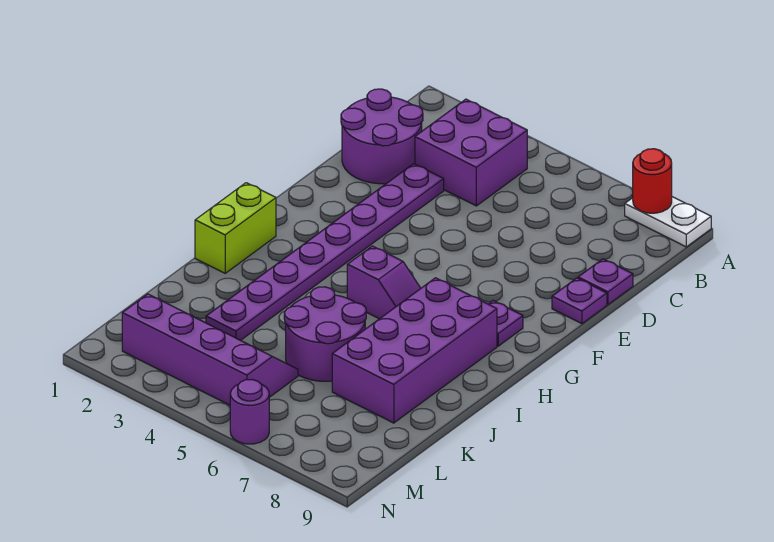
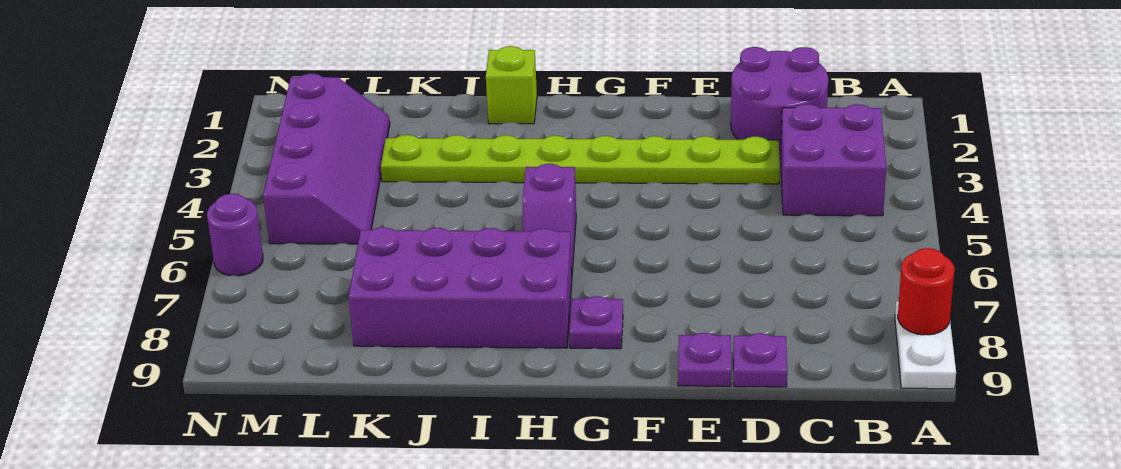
purple 1x8 plate [206,164,444,340] -> lime 1x8 plate [381,135,780,184]
lime 1x2 brick [195,183,276,273] -> lime 1x1 brick [486,46,537,124]
purple 2x2 round brick [284,287,366,381] -> none

